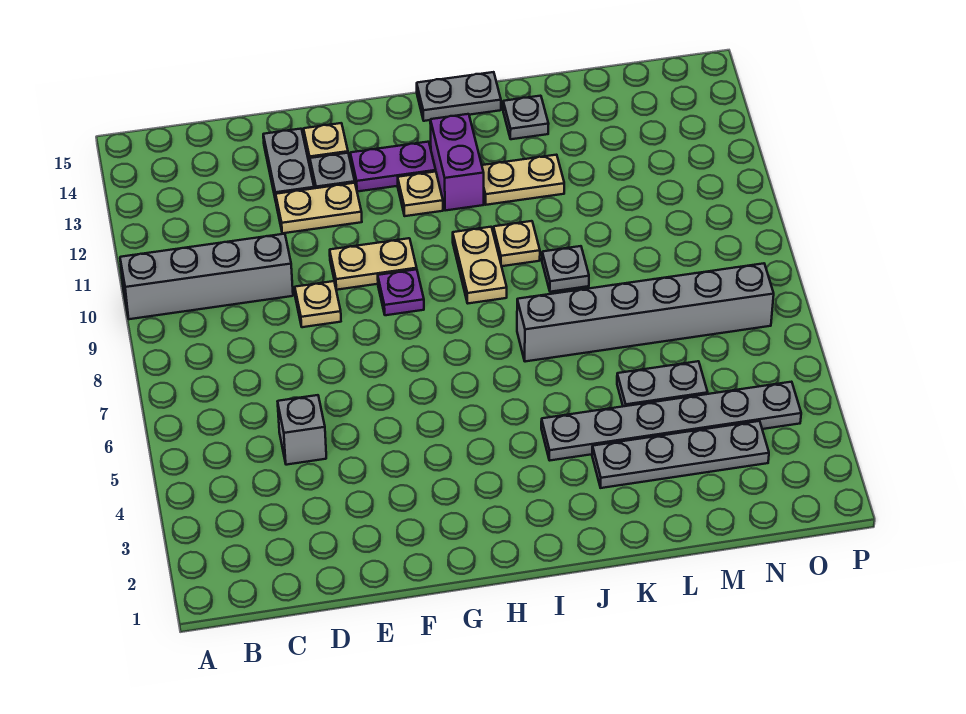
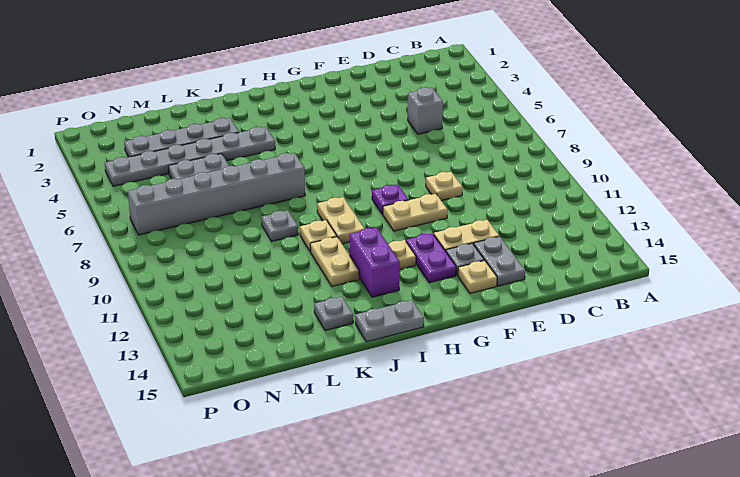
grey 1x4 brick [120,234,293,319] -> none
purple 1x2 plate [350,142,436,192] -> purple 1x2 plate turned to [406,233,456,283]
tan 1x2 plate [482,155,564,205] -> tan 1x2 plate turned to [310,237,359,286]

